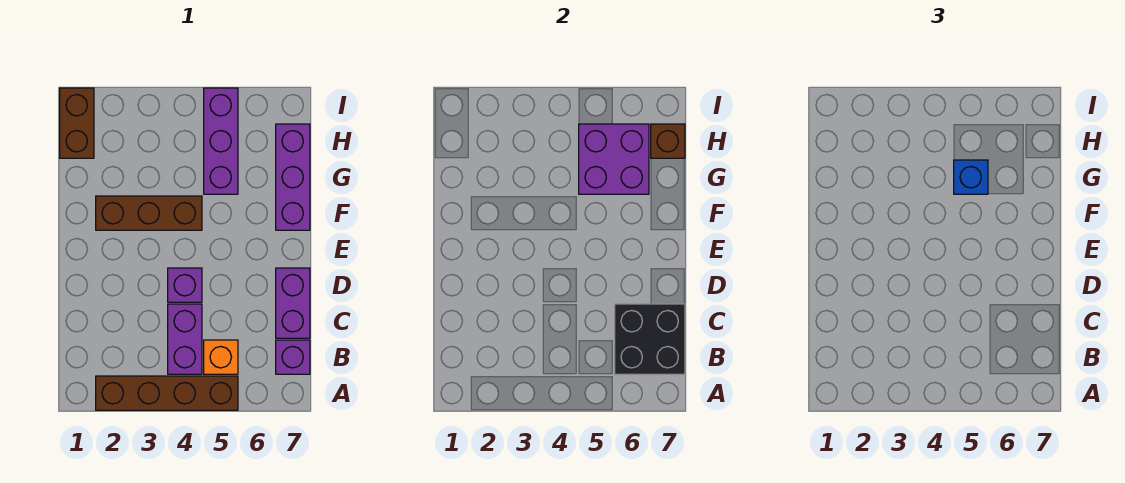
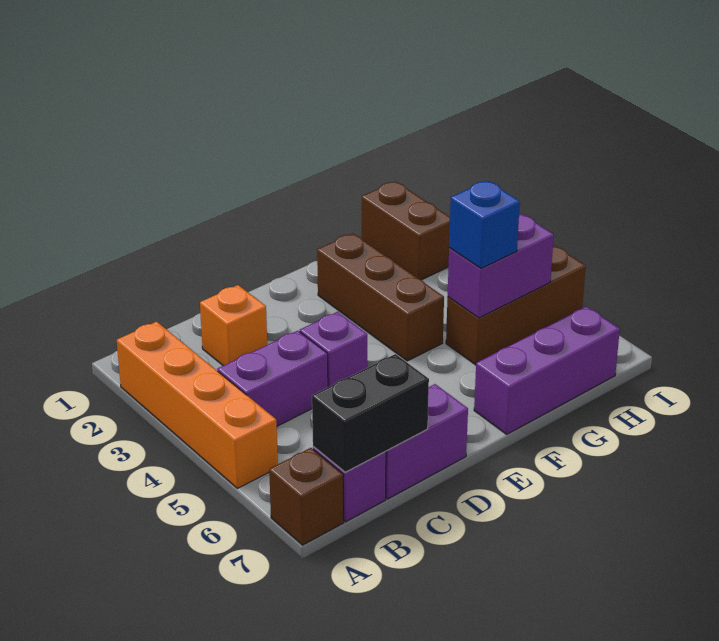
brown 1x4 brick [96,376,238,410] -> orange 1x4 brick [117,322,278,488]
orange 1x1 brick [204,340,238,374] -> orange 1x1 brick moved to [200,285,267,366]
black 2x2 brick [615,304,685,374] -> black 1x2 brick [312,354,429,472]
purple 1x3 brick [204,88,238,194] -> brown 1x3 brick [446,245,586,365]
purple 2x2 brick [579,124,649,194] -> purple 1x2 brick [448,214,554,318]
brown 1x2 brick [60,88,94,158] -> brown 1x2 brick turned to [362,181,450,280]
brown 1x1 brick [651,124,685,158] -> brown 1x1 brick moved to [269,448,344,545]

